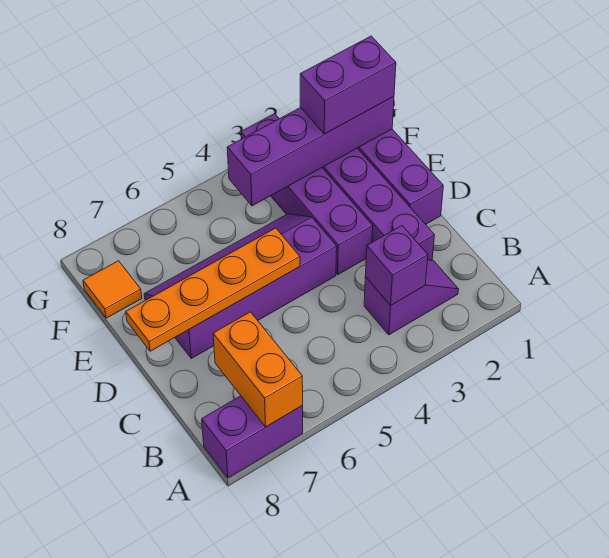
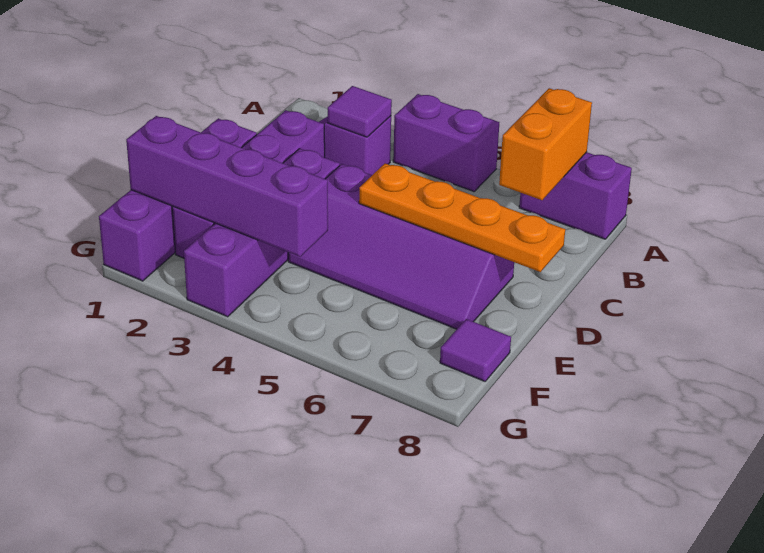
purple 1x1 brick [366,226,428,305] -> purple 1x1 tile [328,86,392,137]
purple 1x2 brick [300,36,396,134] -> purple 1x2 brick moved to [393,94,499,191]
orange 1x1 tile [83,261,142,318] -> purple 1x1 tile [440,319,511,381]

